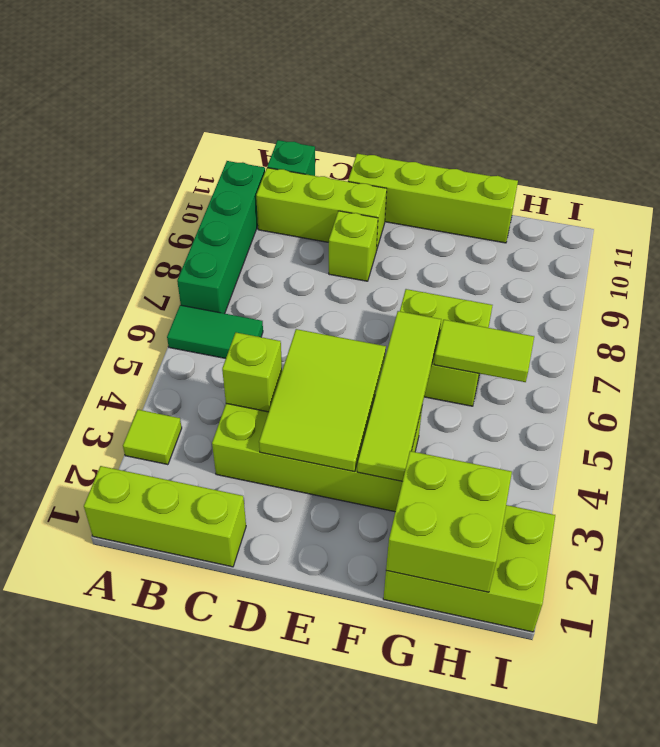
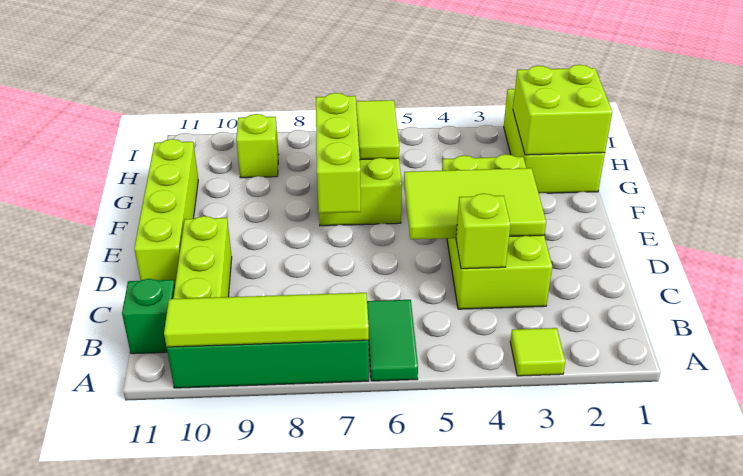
lime 1x3 brick [84,466,246,567] -> lime 1x3 brick moved to [316,93,361,213]
lime 1x1 brick [329,211,378,281] -> lime 1x1 brick moved to [236,114,279,178]
lime 1x4 tile [357,311,441,481] -> lime 1x4 tile moved to [164,293,369,347]

